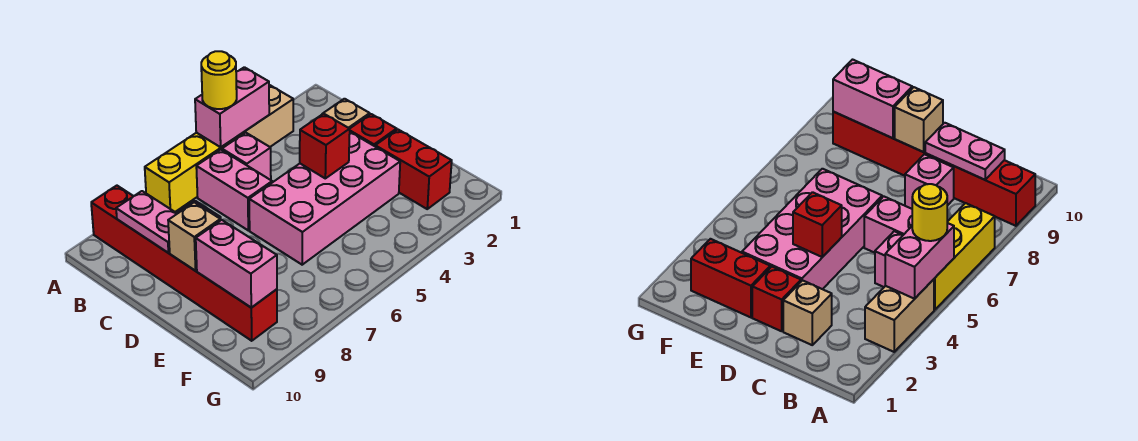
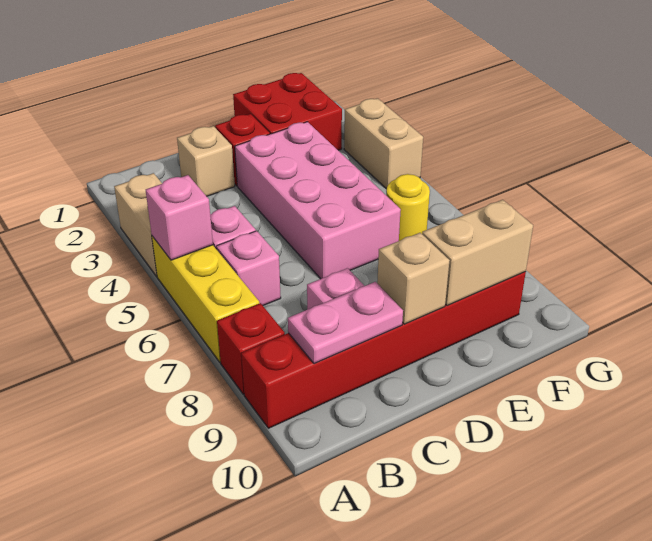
pink 1x2 brick [195,67,269,147] -> pink 1x1 brick [146,175,213,260]
yellow 1x1 round brick [201,51,237,109] -> yellow 1x1 round brick moved to [386,174,430,241]
pink 1x2 brick [196,150,272,230] -> pink 1x1 brick [216,231,281,306]
red 1x1 brick [300,114,350,178] -> red 1x1 brick moved to [217,303,285,394]
red 1x2 brick [375,130,452,209] -> red 2x2 brick [233,73,342,150]
pink 1x2 brick [196,220,277,308] -> tan 1x2 brick [422,200,533,306]
none -> tan 1x2 brick [344,98,423,189]

